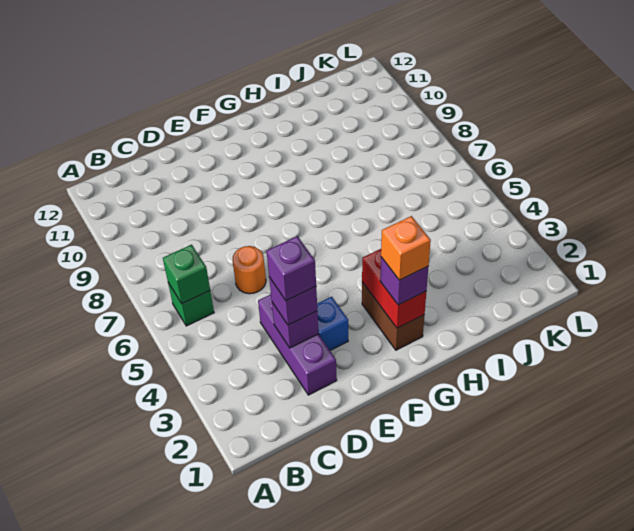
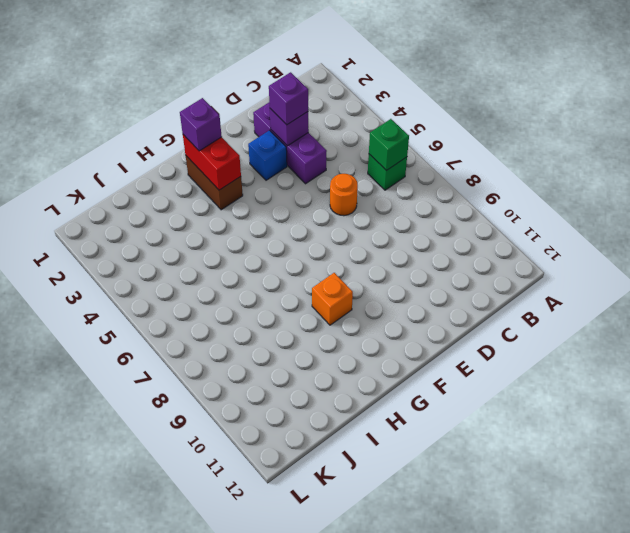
purple 1x1 brick [267,236,316,301] -> none
orange 1x1 brick [381,216,431,280] -> orange 1x1 brick moved to [312,273,353,325]

